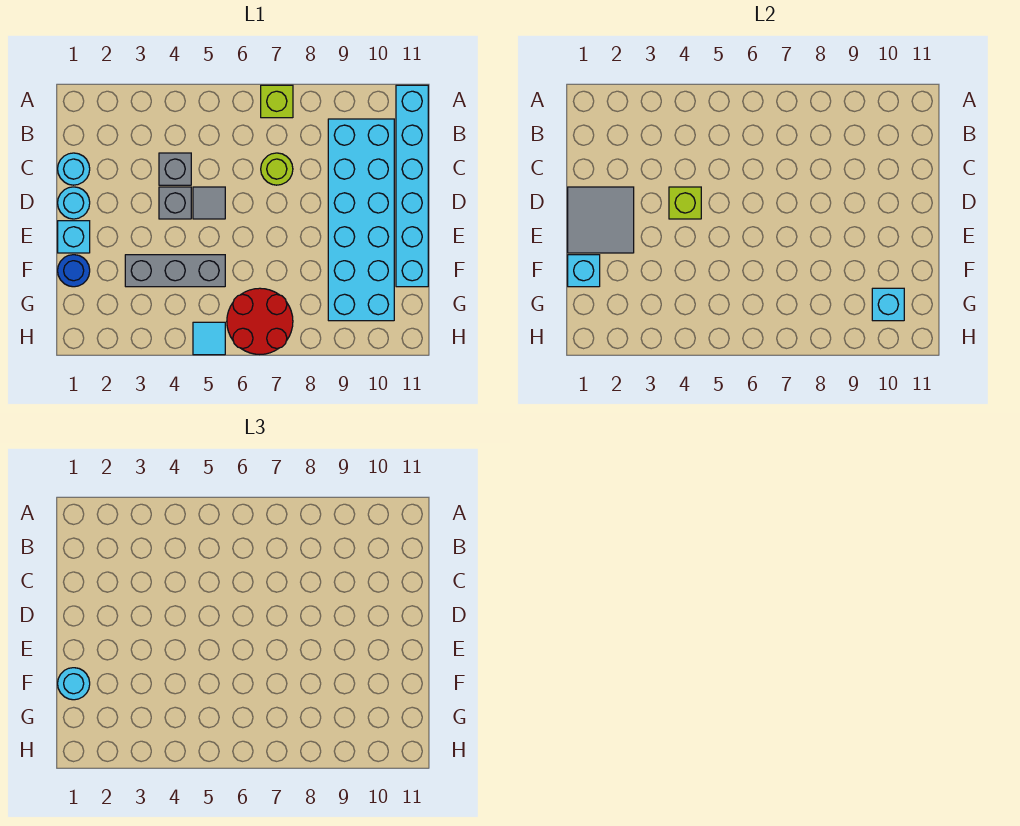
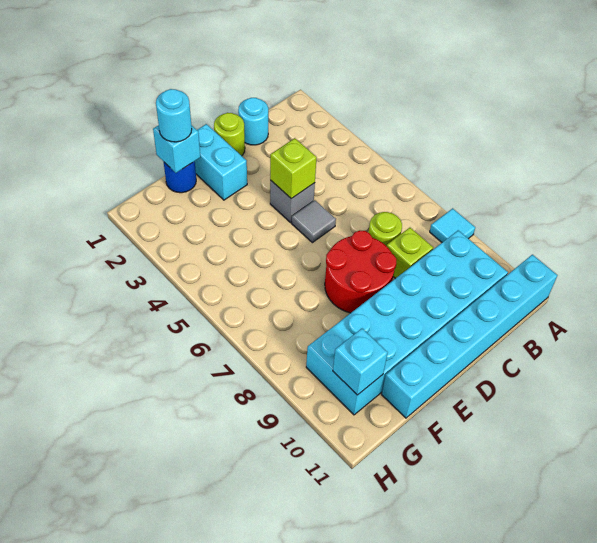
lime 1x1 brick [261,85,293,118] -> lime 1x1 brick moved to [387,228,433,279]
grey 1x1 brick [159,153,191,185] -> none
cyan 1x1 round brick [58,187,90,219] -> lime 1x1 round brick [214,113,245,156]
grey 2x2 tile [568,187,634,253] -> none
cyan 1x1 brick [58,221,90,253] -> cyan 1x2 brick [195,124,247,200]
grey 1x3 brick [125,255,225,287] -> none
red 2x2 round brick [227,288,293,354] -> red 2x2 round brick moved to [325,230,397,313]
cyan 1x1 tile [193,322,225,355] -> cyan 1x1 tile moved to [430,208,475,242]

